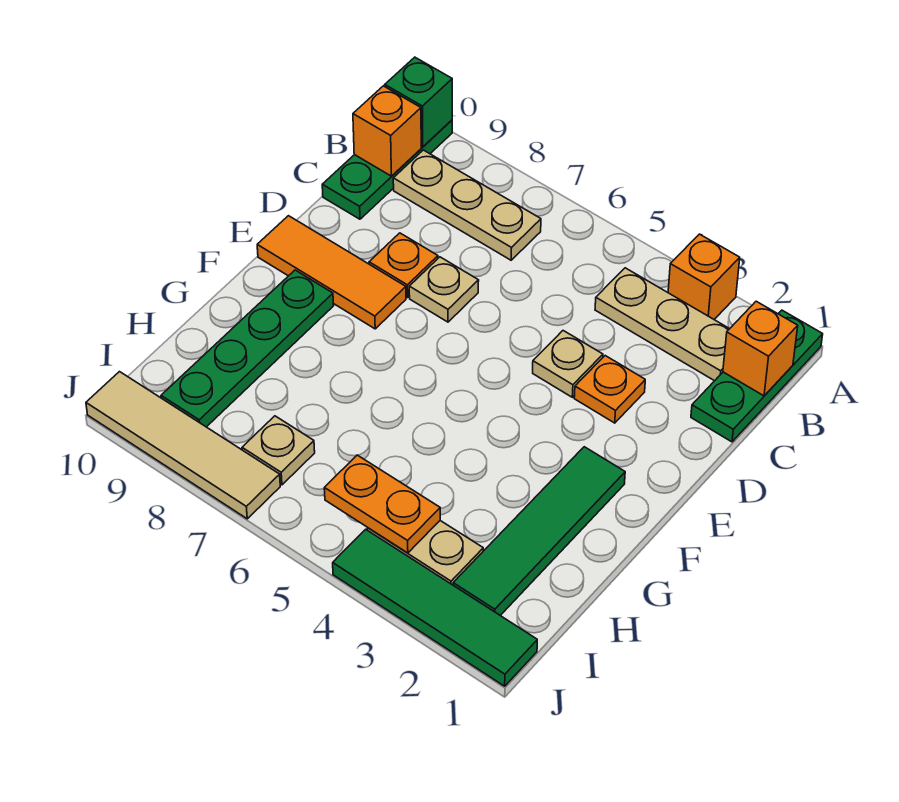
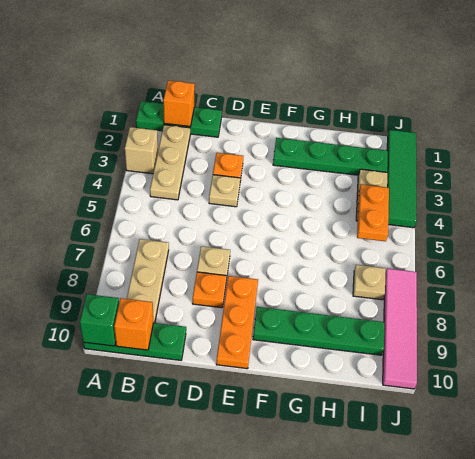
orange 1x1 brick [668,234,740,319] -> tan 1x1 brick [125,127,158,174]
orange 1x3 tile [257,216,406,329] -> orange 1x3 plate [216,276,258,369]
green 1x4 tile [453,447,625,615] -> green 1x4 plate [273,138,388,175]
tan 1x4 tile [86,372,280,519] -> pink 1x4 tile [383,268,417,389]

